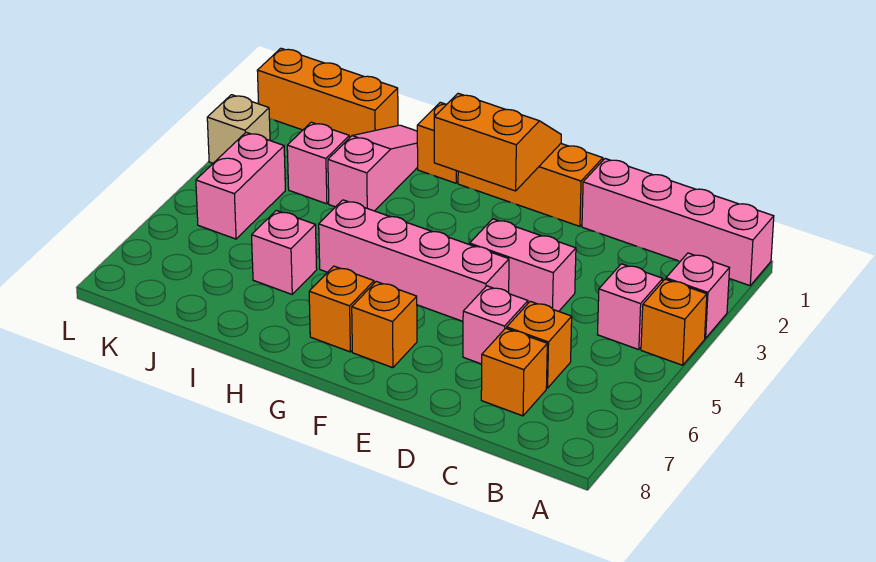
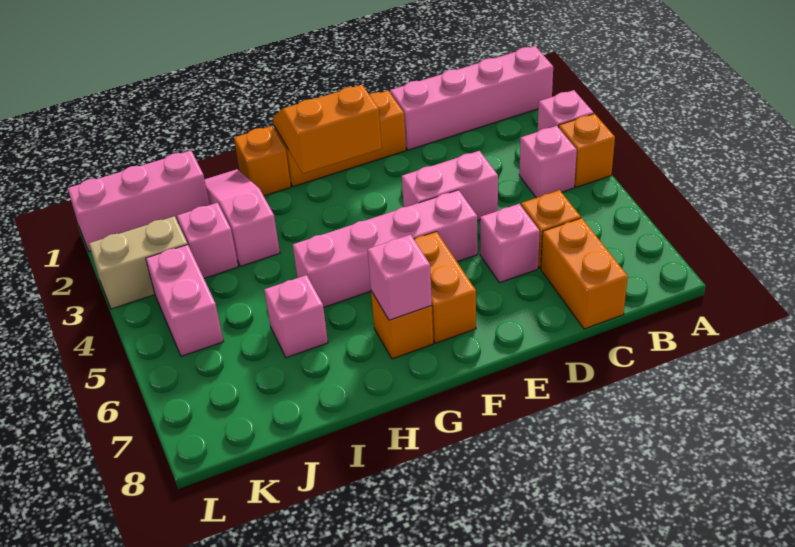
orange 1x1 brick [481,328,547,416] -> orange 1x2 brick [541,218,628,329]
orange 1x1 brick [352,282,417,368] -> orange 1x2 brick [414,232,476,343]
none -> pink 1x1 brick [367,235,432,320]
orange 1x3 brick [257,48,398,138] -> pink 1x3 brick [67,151,210,251]
tan 1x1 brick [207,95,270,163] -> tan 1x2 brick [89,216,188,309]

